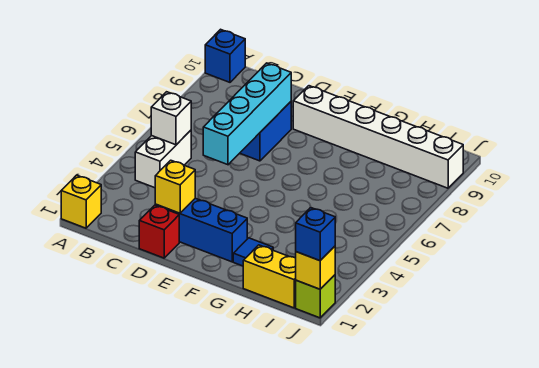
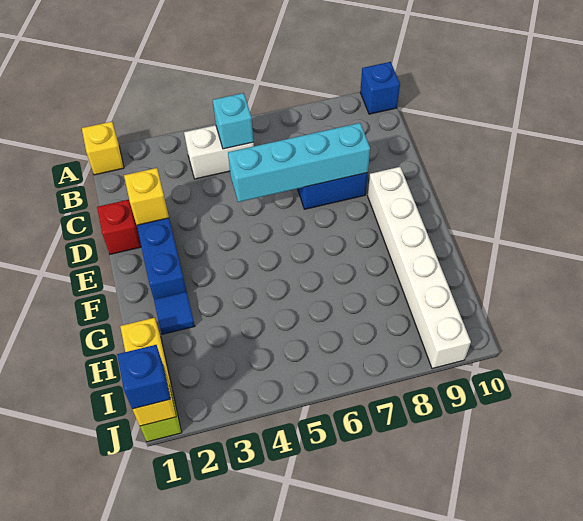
white 1x1 brick [151,92,191,145] -> cyan 1x1 brick [213,93,253,149]

